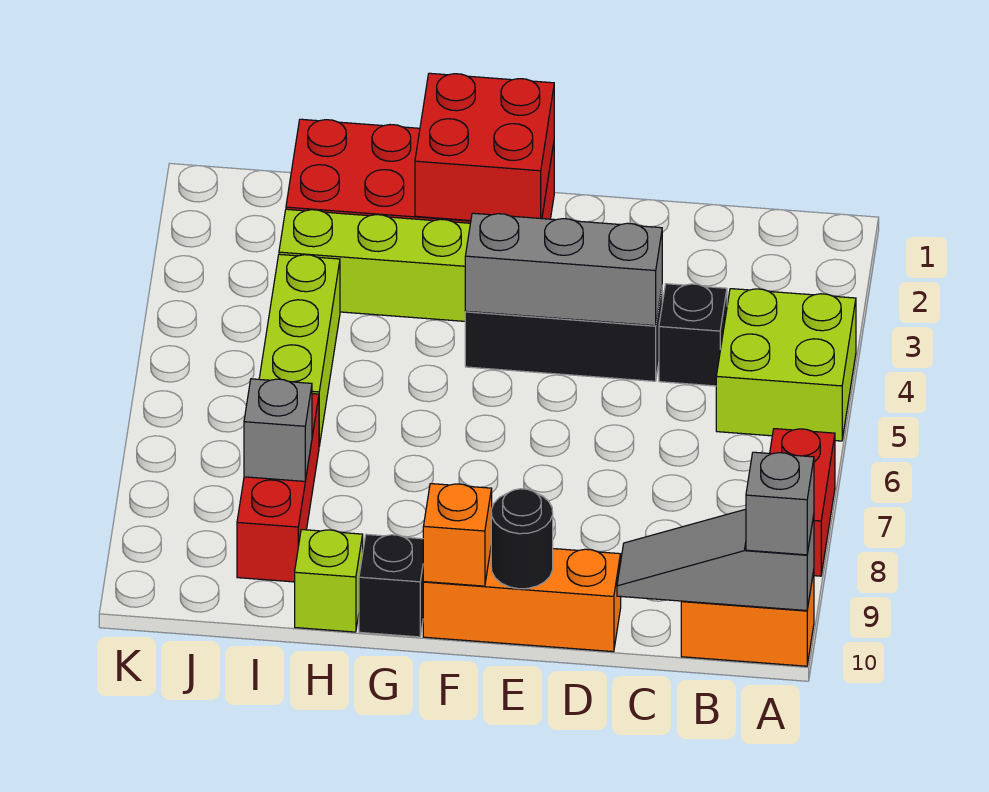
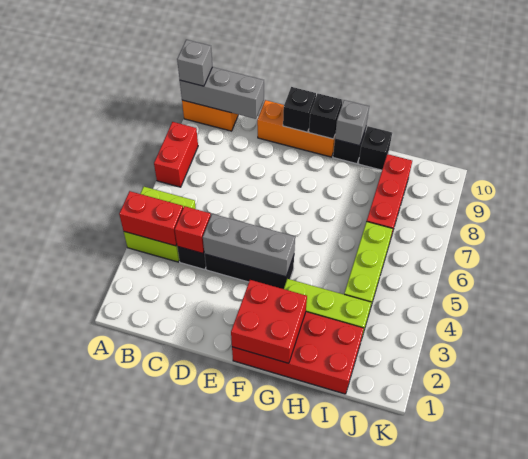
none -> red 1x2 brick [119,191,183,246]
grey 1x3 slope [617,509,814,611] -> grey 1x3 brick [180,67,264,119]
none -> red 1x1 brick [175,206,211,253]
black 1x1 round brick [491,489,553,589] -> black 1x1 brick [283,87,316,132]
orange 1x1 brick [423,484,492,586] -> black 1x1 brick [309,94,342,139]
lime 1x1 brick [295,530,363,632] -> black 1x1 brick [358,126,392,170]
grey 1x1 brick [244,379,312,481] -> grey 1x1 brick moved to [335,100,369,146]

